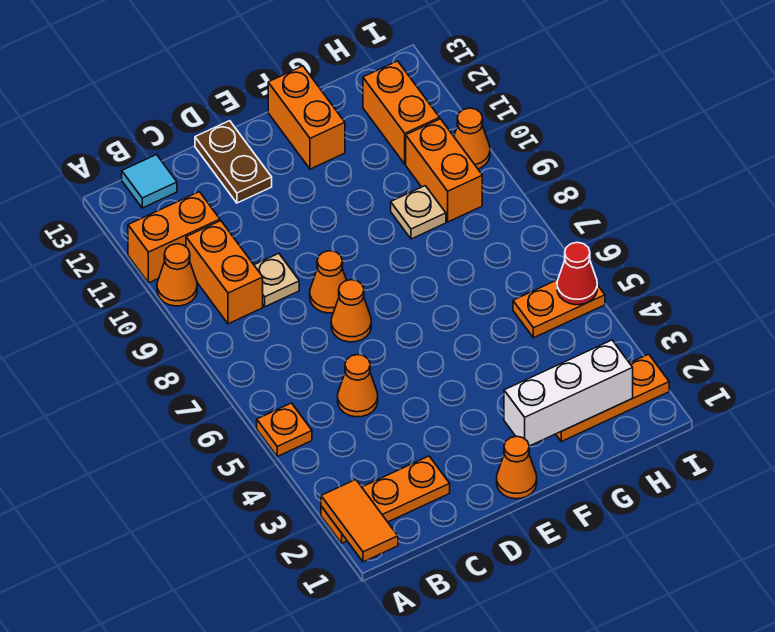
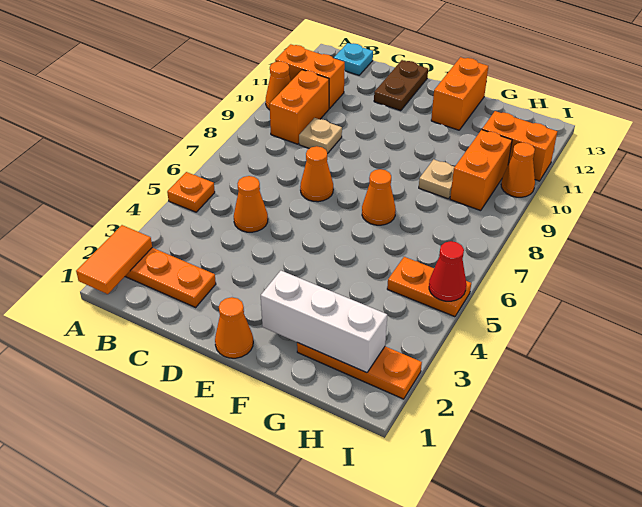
cyan 1x1 tile [122,155,177,208] -> cyan 1x1 plate [334,43,373,75]
orange 1x1 cone [310,251,347,313] -> orange 1x1 cone moved to [362,169,396,225]
orange 1x2 brick [363,61,440,164] -> orange 1x2 brick turned to [482,111,557,181]

